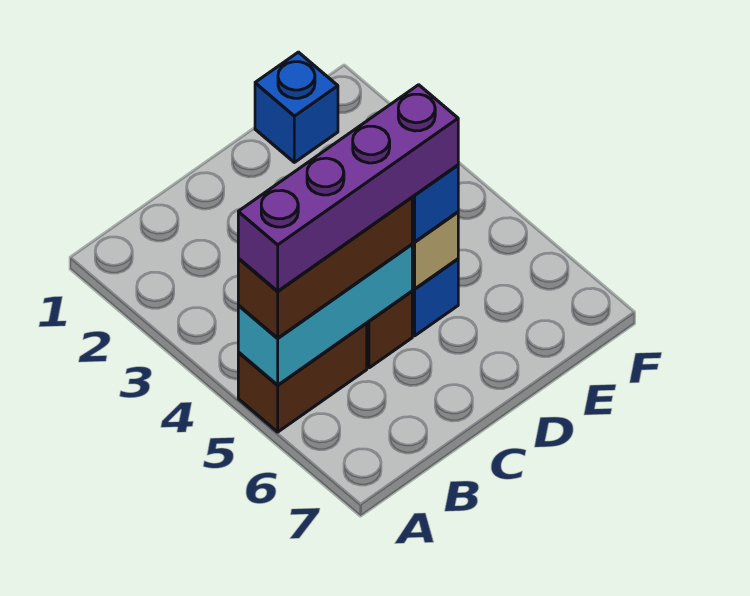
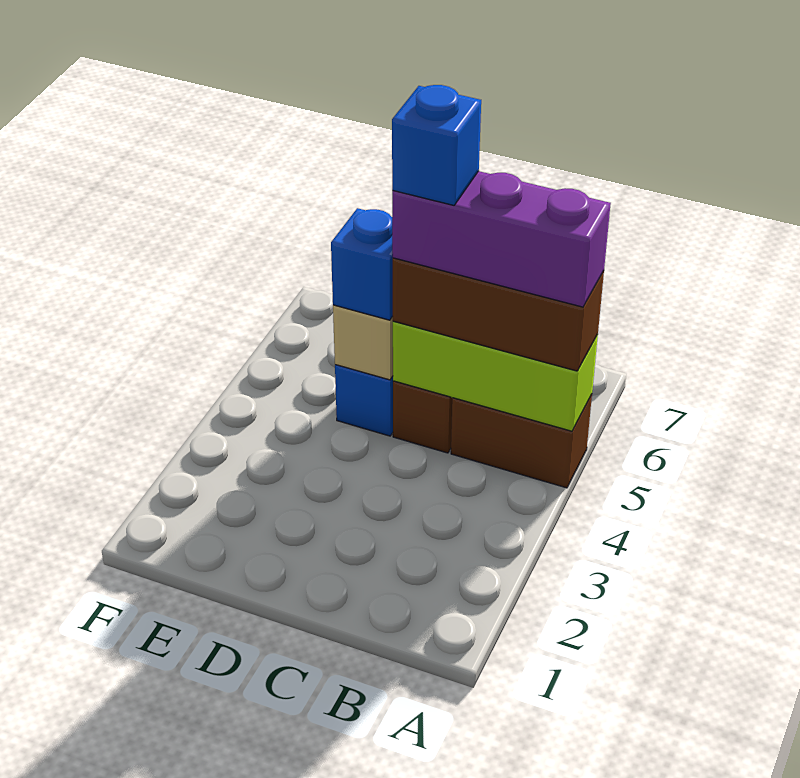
cyan 1x3 brick [238,244,412,385] -> lime 1x3 brick [393,321,598,431]
purple 1x4 brick [238,85,458,291] -> purple 1x3 brick [392,171,611,307]
blue 1x1 brick [255,52,338,162] -> blue 1x1 brick moved to [392,85,481,205]

